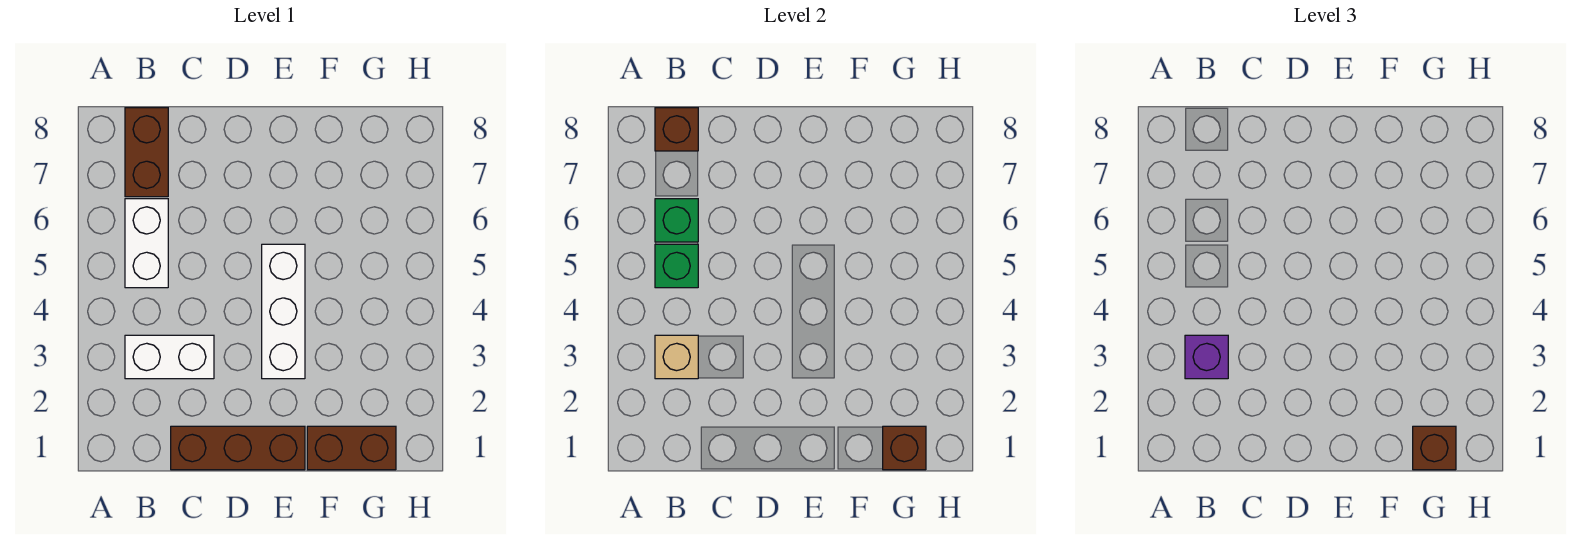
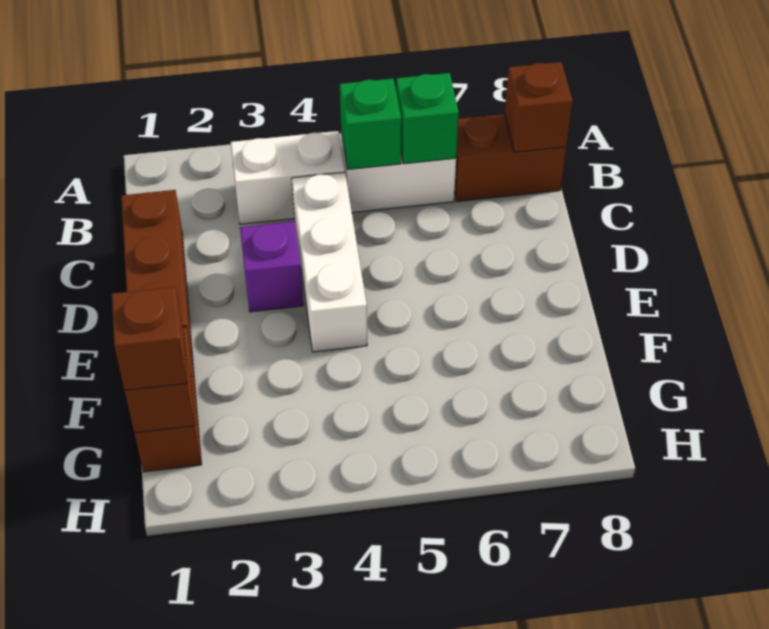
white 1x2 brick [125,335,214,379] -> white 1x2 brick turned to [231,131,345,224]
tan 1x1 brick [655,335,698,379] -> none
purple 1x1 brick [1185,335,1228,379] -> purple 1x1 brick moved to [240,221,303,312]
white 1x3 brick [262,244,305,379] -> white 1x3 brick turned to [292,172,367,352]

